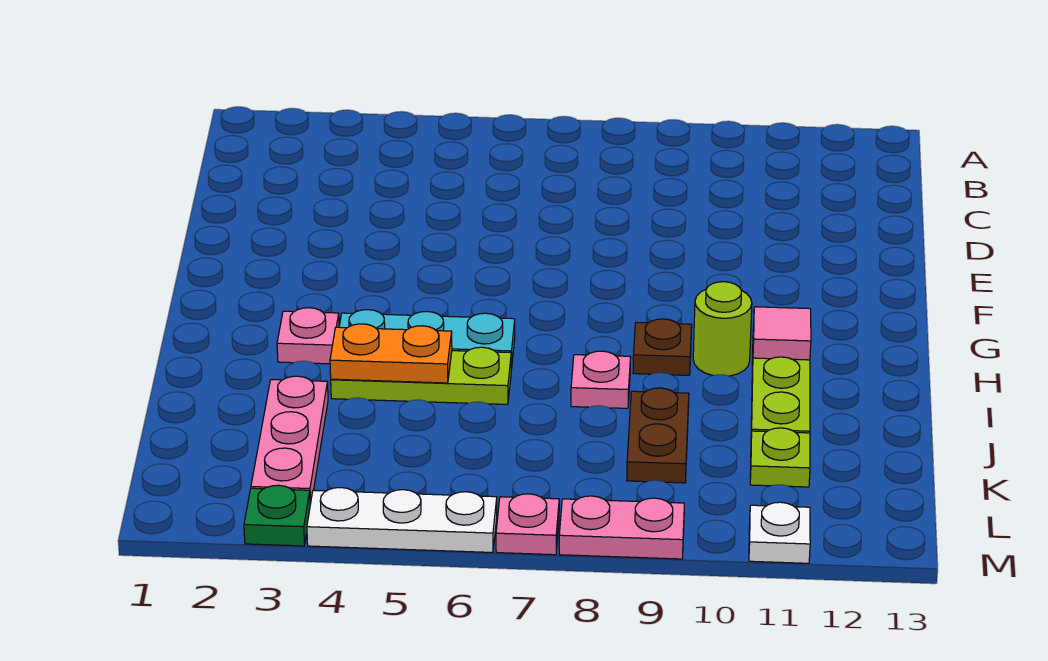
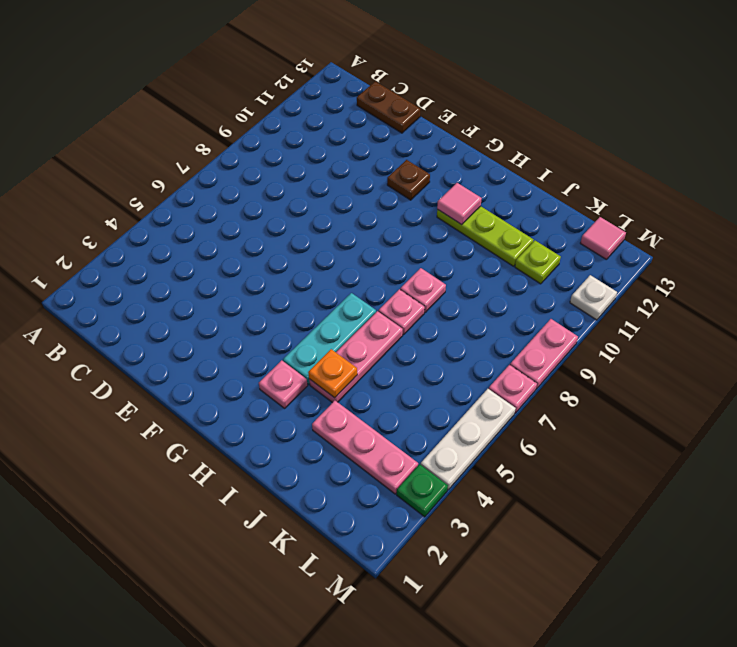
brown 1x1 plate [633,319,692,375] -> brown 1x1 plate moved to [387,160,430,200]
lime 1x1 round brick [693,282,752,376] -> none
lime 1x3 plate [331,347,511,405] -> pink 1x3 plate [309,311,403,403]
orange 1x2 plate [330,324,452,383] -> orange 1x1 plate [308,349,357,398]
none -> pink 1x1 plate [378,289,425,335]
brown 1x2 plate [627,388,689,483] -> brown 1x2 plate moved to [357,81,421,133]
none -> pink 1x1 tile [580,217,626,260]

